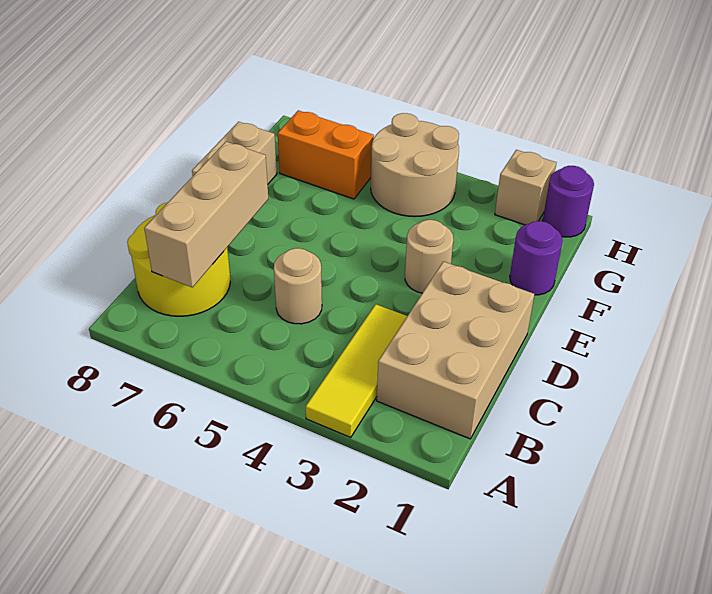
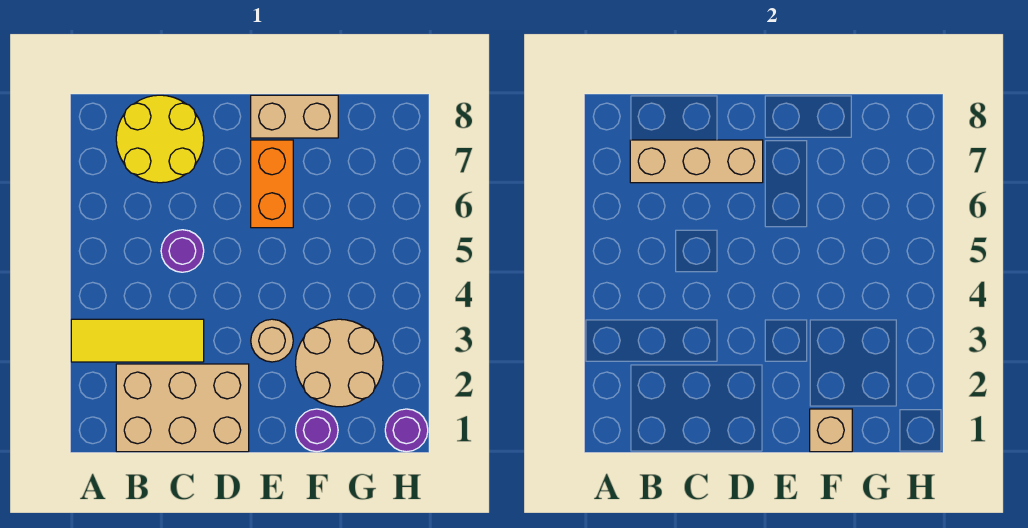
tan 1x1 round brick [274,248,322,324] -> purple 1x1 round brick [161,230,204,272]
tan 2x2 round brick [371,113,459,217] -> tan 2x2 round brick moved to [296,319,383,407]
orange 1x2 brick [278,110,374,199] -> orange 1x2 brick moved to [251,140,293,228]
tan 1x1 brick [495,150,556,225] -> tan 1x1 brick moved to [810,409,852,452]

